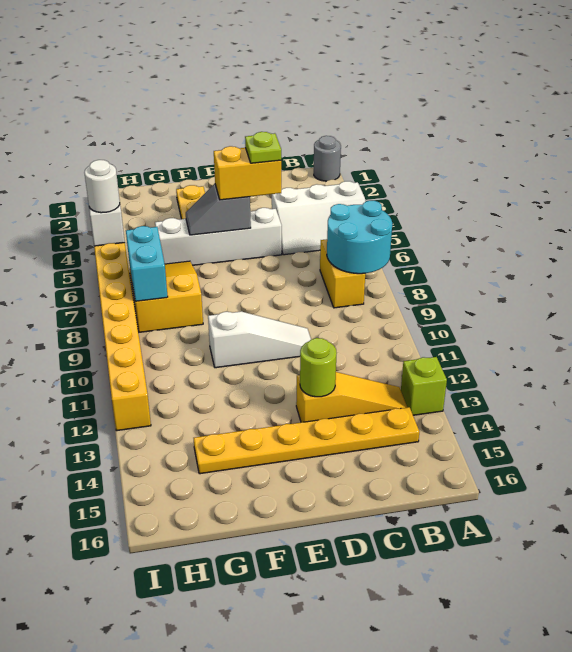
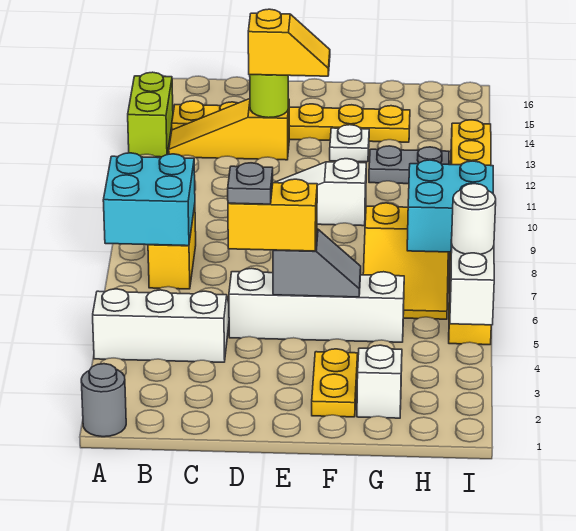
cyan 2x2 round brick [327,201,392,274] -> cyan 2x2 brick [103,153,195,246]
lime 1x1 brick [401,357,447,415] -> lime 1x2 brick [128,72,173,157]
lime 1x1 plate [245,132,281,163] -> grey 1x1 plate [228,163,273,204]
none -> yellow 1x2 slope [248,9,330,76]
none -> white 1x1 plate [330,125,369,162]
none -> white 1x1 brick [357,345,402,418]
none -> grey 1x2 plate [369,146,449,184]
cyan 1x2 brick [126,226,168,301] -> cyan 2x2 brick [407,160,493,252]

